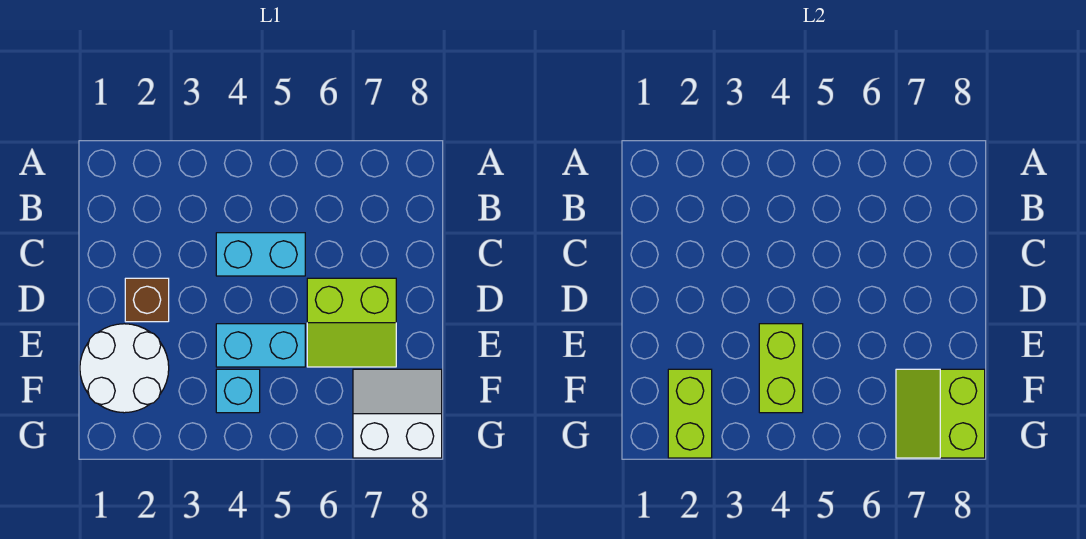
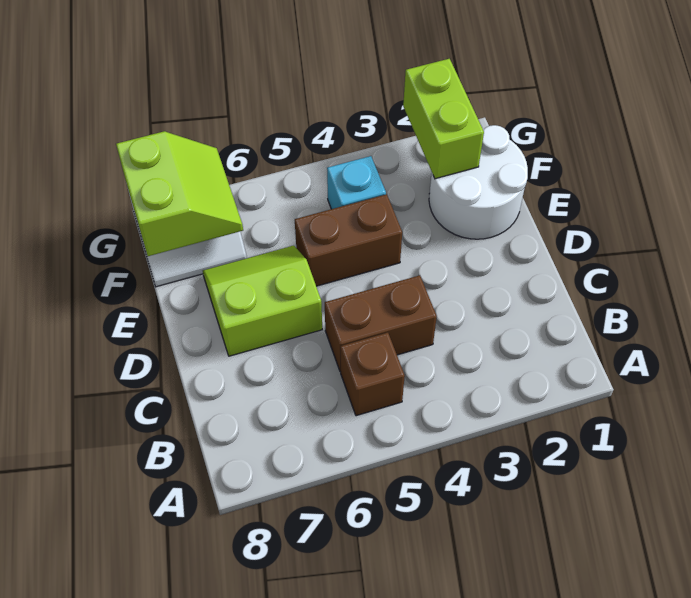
cyan 1x2 brick [216,233,305,276] -> brown 1x2 brick [325,275,437,372]
brown 1x1 brick [125,278,169,322] -> brown 1x1 brick moved to [340,333,405,416]
cyan 1x2 brick [216,324,305,367] -> brown 1x2 brick [295,194,402,286]
lime 1x2 brick [759,324,803,413] -> none

